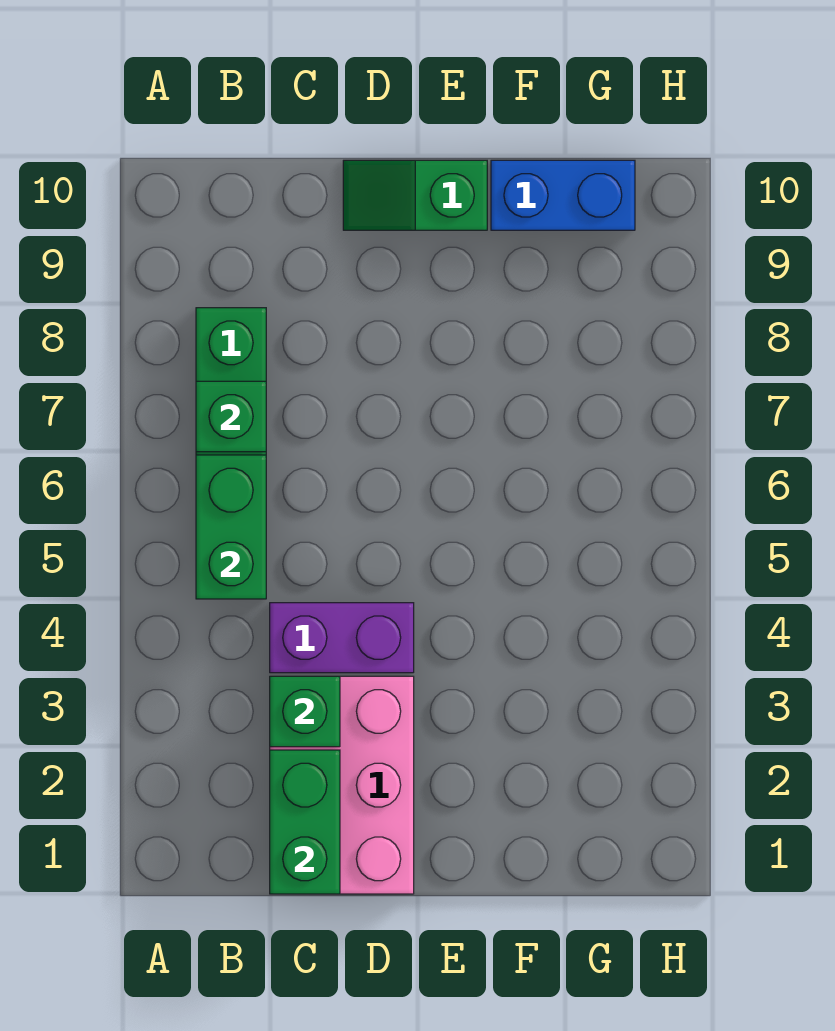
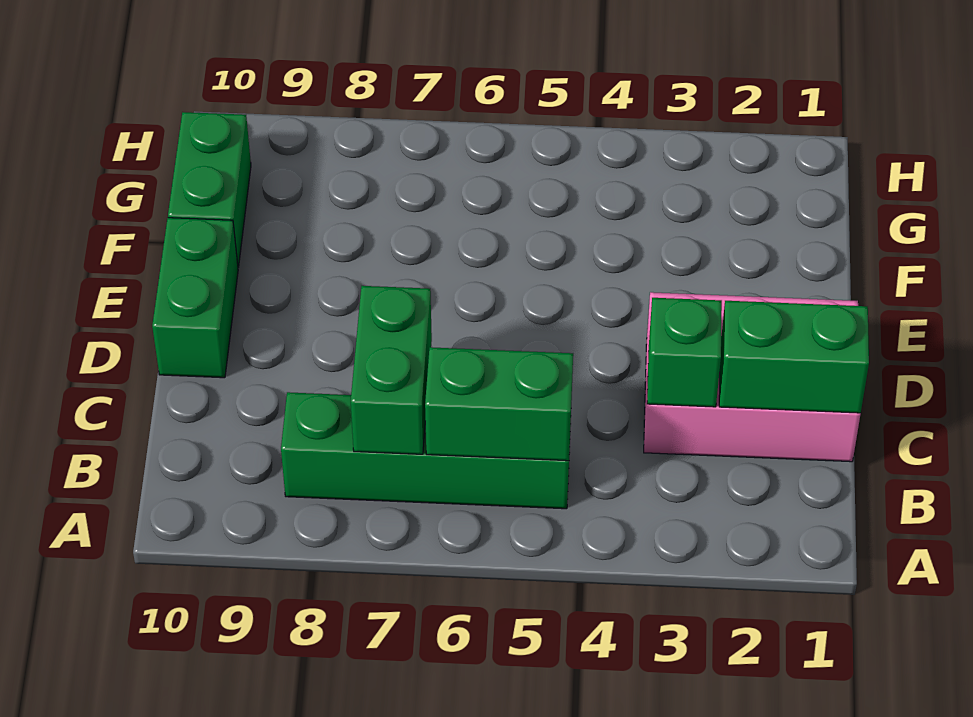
green 1x1 brick [196,381,266,452] -> green 1x2 brick [351,286,432,454]
purple 1x2 brick [270,603,414,673] -> none
green 1x2 slope [343,160,487,230] -> green 1x2 brick [152,218,238,378]
blue 1x2 brick [491,160,635,230] -> green 1x2 brick [168,112,251,267]

